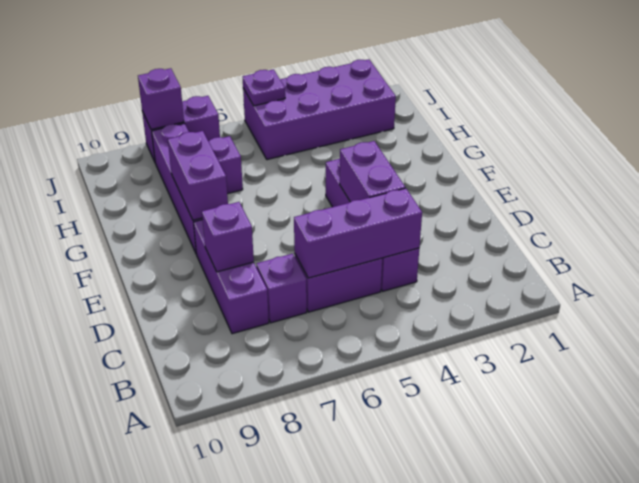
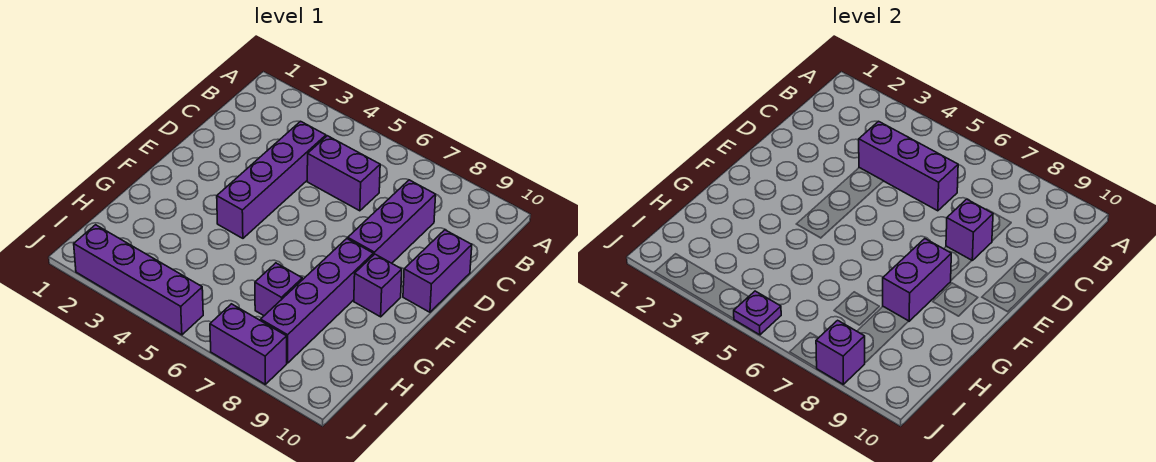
purple 1x1 brick [256,254,307,323] -> purple 1x1 brick moved to [354,254,402,317]
purple 1x2 brick [340,141,405,202] -> purple 1x2 brick moved to [403,230,472,312]
purple 2x4 brick [243,59,396,160] -> purple 1x4 brick [74,225,203,335]

